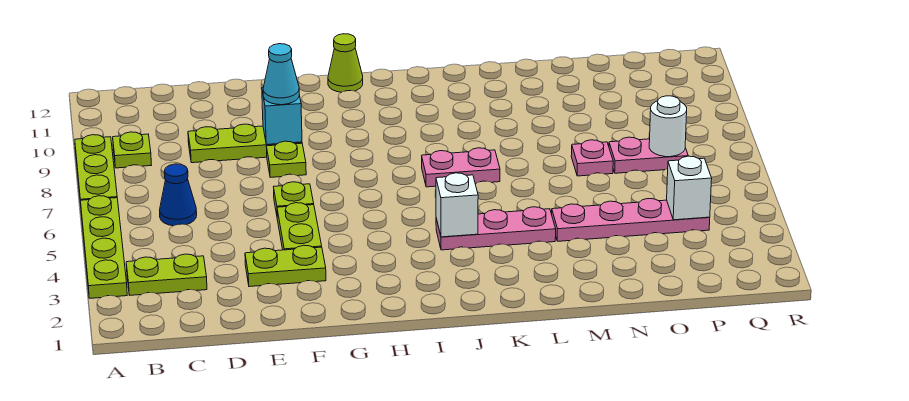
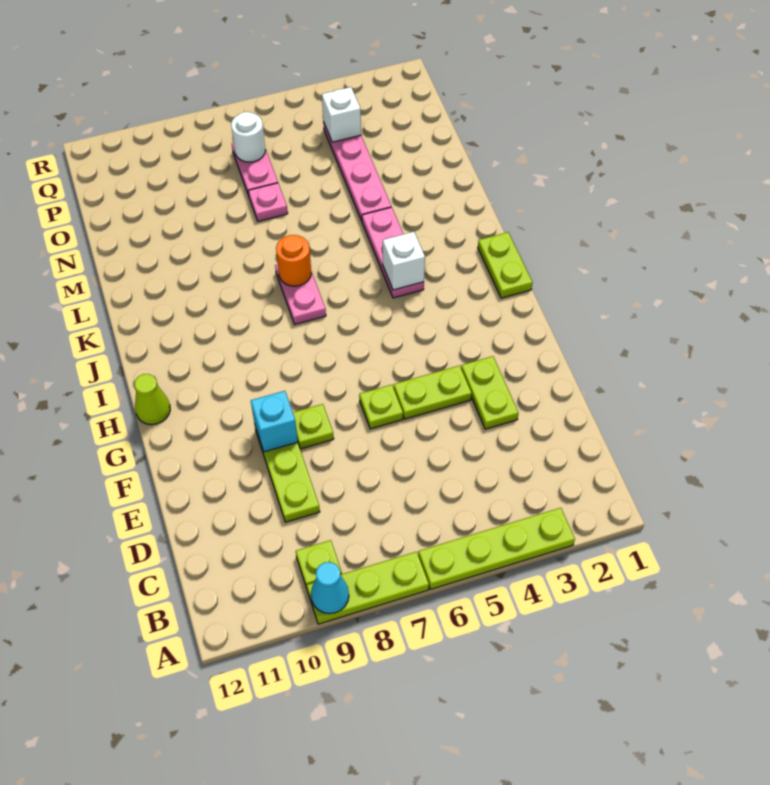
lime 1x2 plate [126,254,207,295] -> lime 1x2 plate moved to [478,232,533,298]
blue 1x1 cone [160,164,197,226] -> none
cyan 1x1 cone [263,44,299,105] -> cyan 1x1 cone moved to [311,562,349,614]
none -> orange 1x1 round brick [276,235,311,286]

